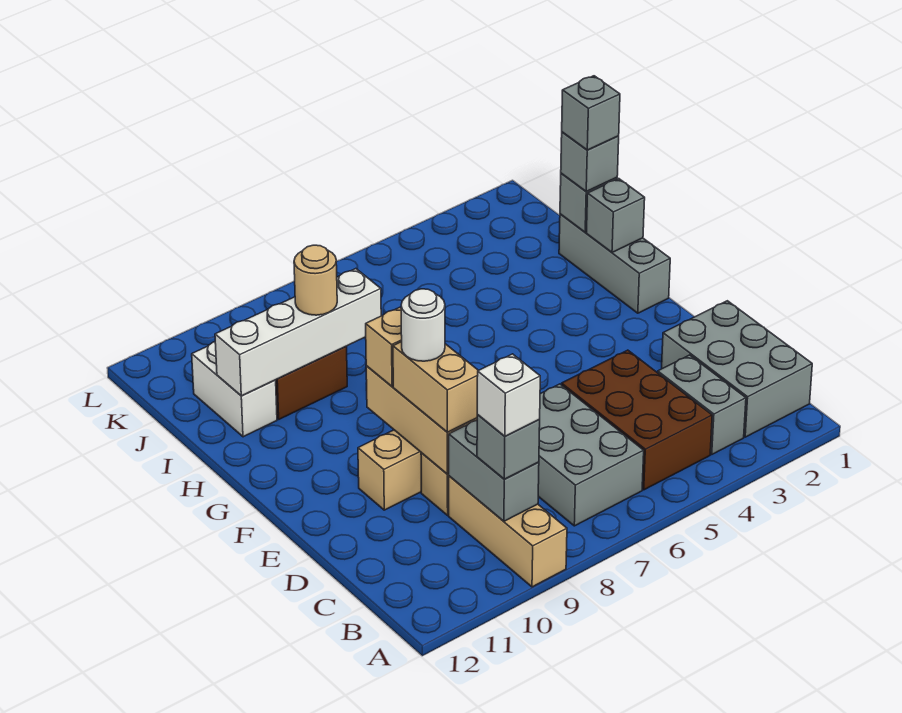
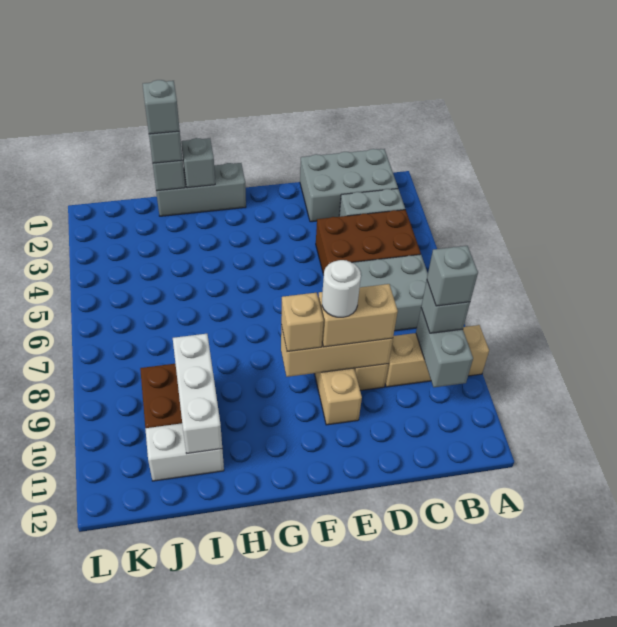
grey 1x2 brick [449,420,539,521] -> grey 1x2 brick turned to [416,308,473,387]
white 1x1 brick [477,354,540,436] -> grey 1x1 brick [427,246,478,306]
white 1x4 brick [215,269,381,396] -> white 1x3 brick [173,334,222,454]
tan 1x1 round brick [294,245,337,315] -> none

